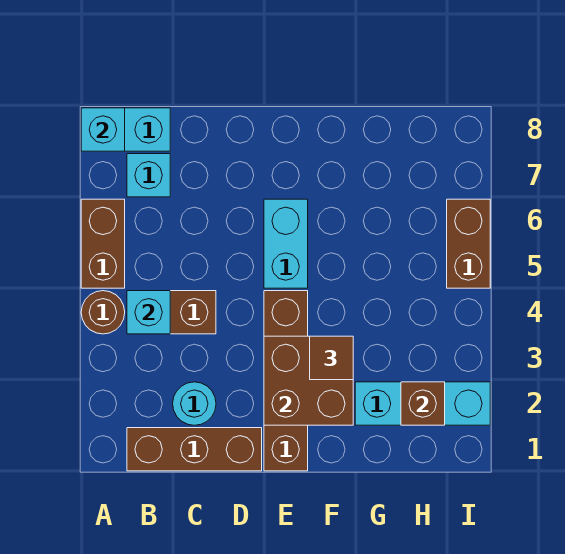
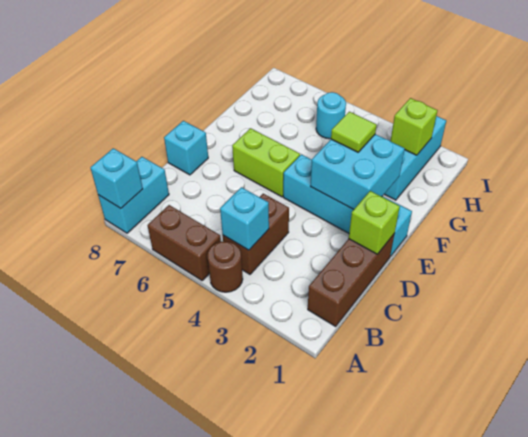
cyan 1x1 brick [127,154,170,197] -> cyan 1x1 brick moved to [164,121,208,175]
cyan 1x1 round brick [173,382,216,425] -> cyan 1x1 round brick moved to [316,92,346,139]
none -> lime 1x1 brick [349,191,400,254]
brown 1x4 brick [264,291,308,471] -> cyan 1x4 brick [283,154,412,256]
brown 2x2 brick [264,336,353,425] -> cyan 2x2 brick [311,134,405,210]
cyan 1x2 brick [264,199,308,288] -> lime 1x2 brick [232,128,300,197]
brown 1x1 tile [310,336,353,380] -> lime 1x1 tile [331,112,377,152]
brown 1x1 brick [401,382,445,425] -> lime 1x1 brick [391,98,438,155]
brown 1x2 brick [447,199,490,288] -> none

